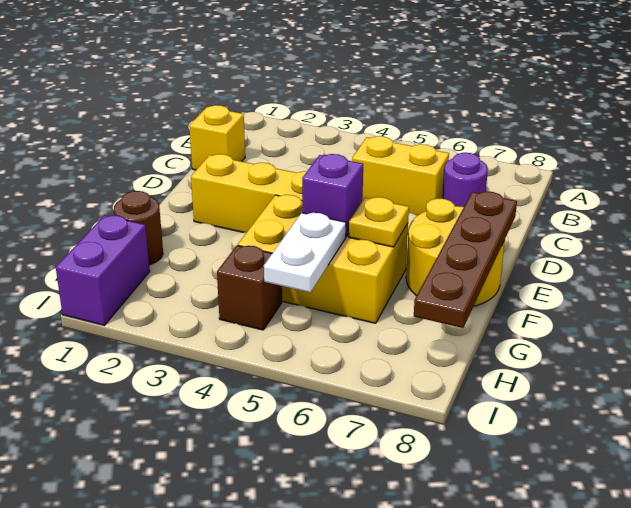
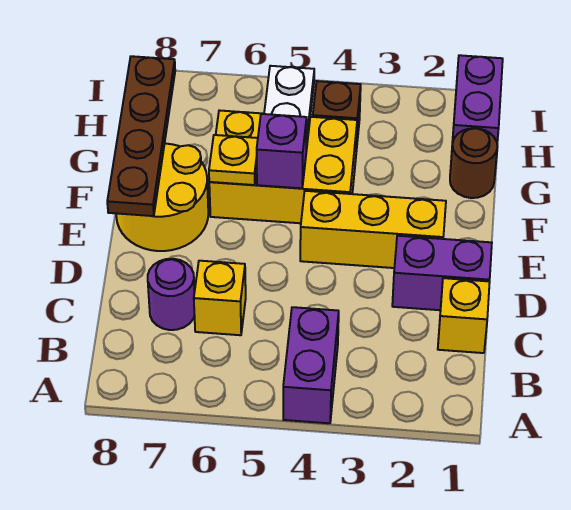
none -> purple 1x2 brick [283,307,339,423]
yellow 1x2 brick [352,136,449,216] -> yellow 1x1 brick [194,261,246,335]
none -> purple 1x2 brick [392,236,492,310]

